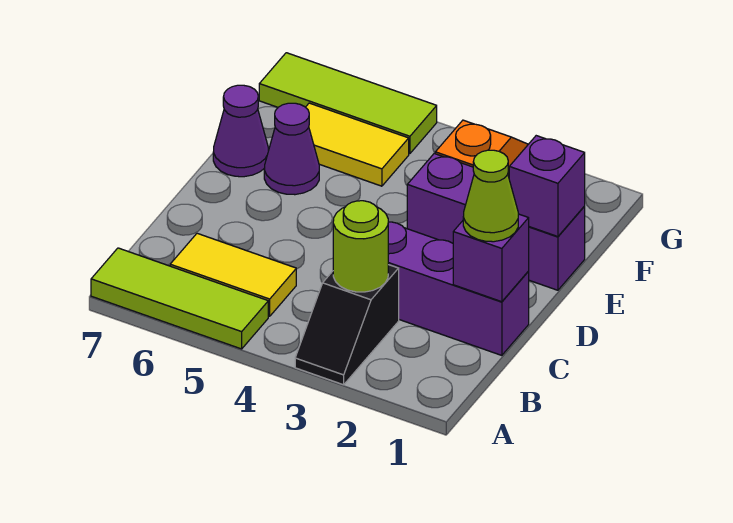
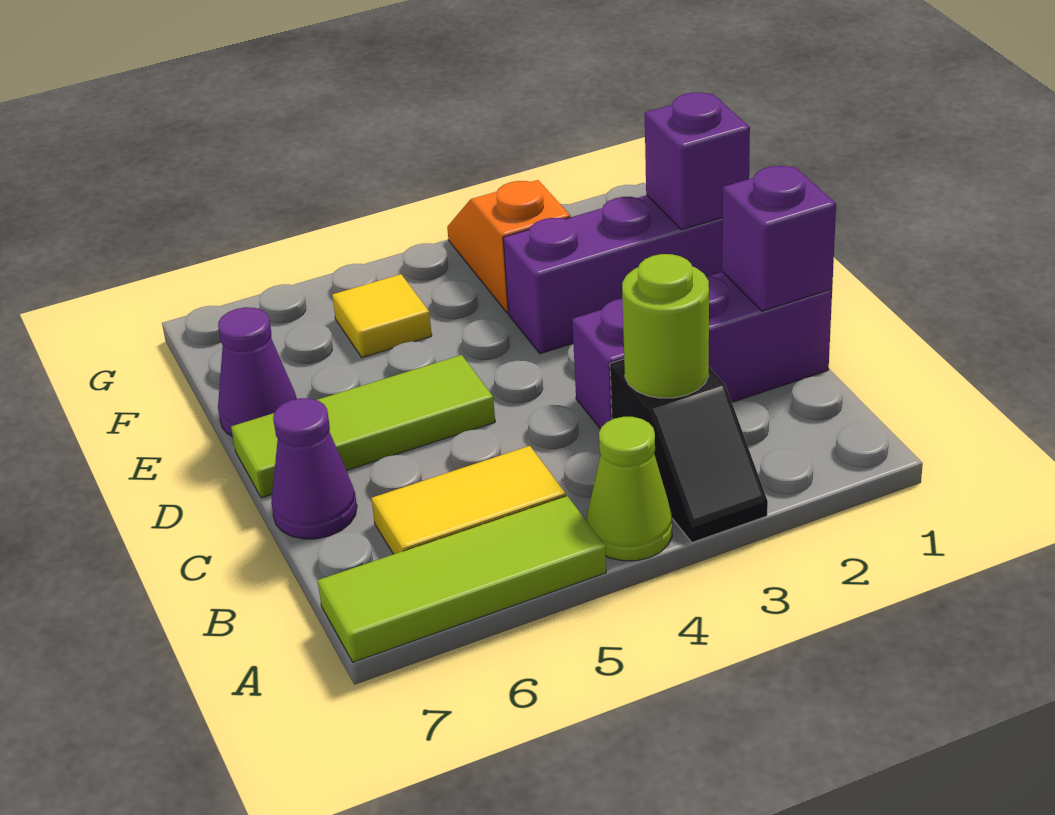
lime 1x1 cone [463,150,518,242] -> lime 1x1 cone moved to [587,417,672,561]
purple 1x1 cone [264,103,319,195] -> purple 1x1 cone moved to [271,398,357,539]
yellow 1x2 tile [306,103,409,186] -> yellow 1x1 tile [332,274,432,358]
lime 1x3 tile [259,53,437,154] -> lime 1x3 tile moved to [231,355,495,498]

